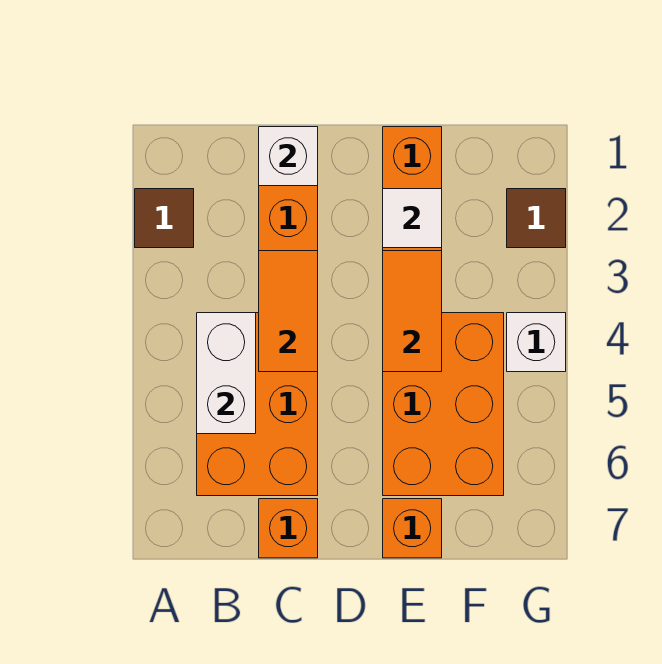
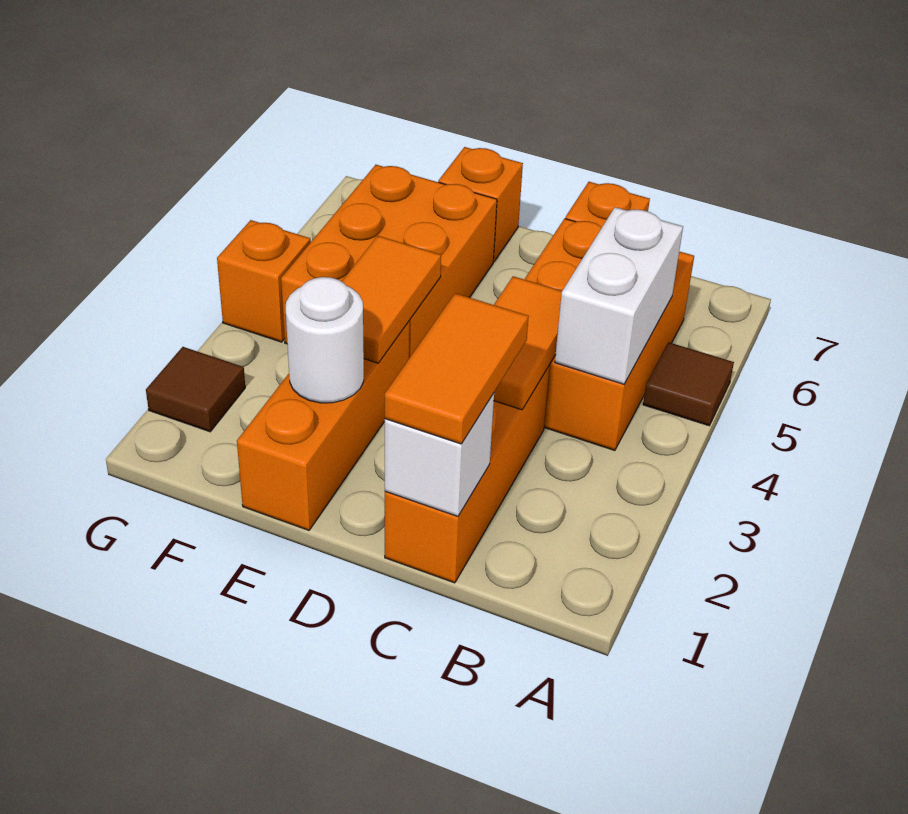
brown 1x1 tile [135,189,194,248] -> brown 1x1 tile moved to [643,342,734,426]
none -> orange 1x2 tile [385,293,529,444]
white 1x1 tile [383,189,442,248] -> white 1x1 round brick [286,277,364,403]
white 1x1 brick [507,313,566,372] -> orange 1x1 brick [217,220,311,342]

